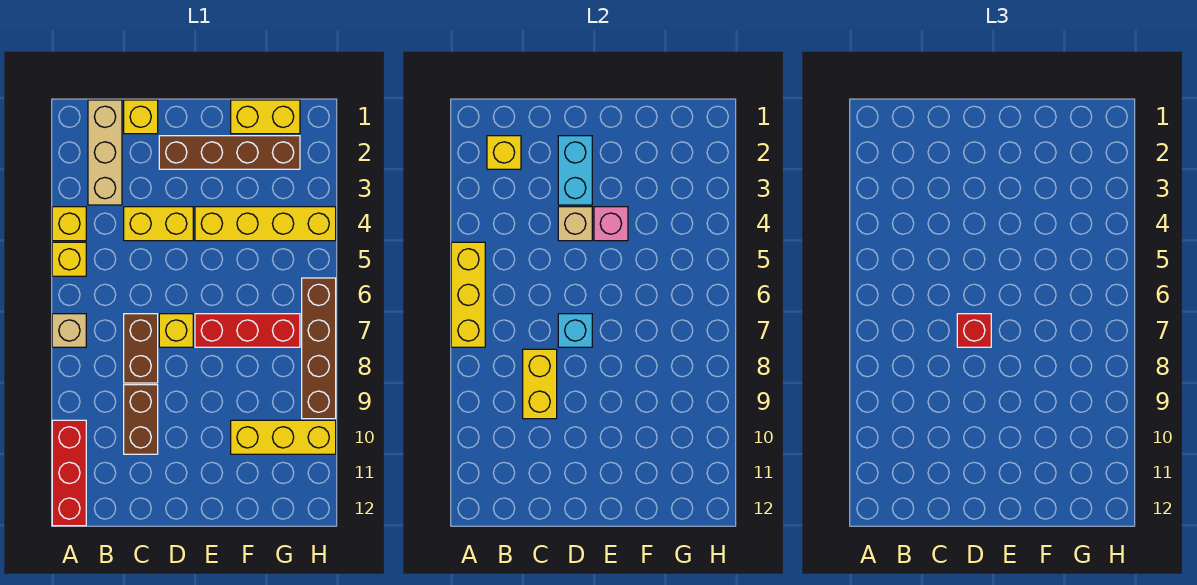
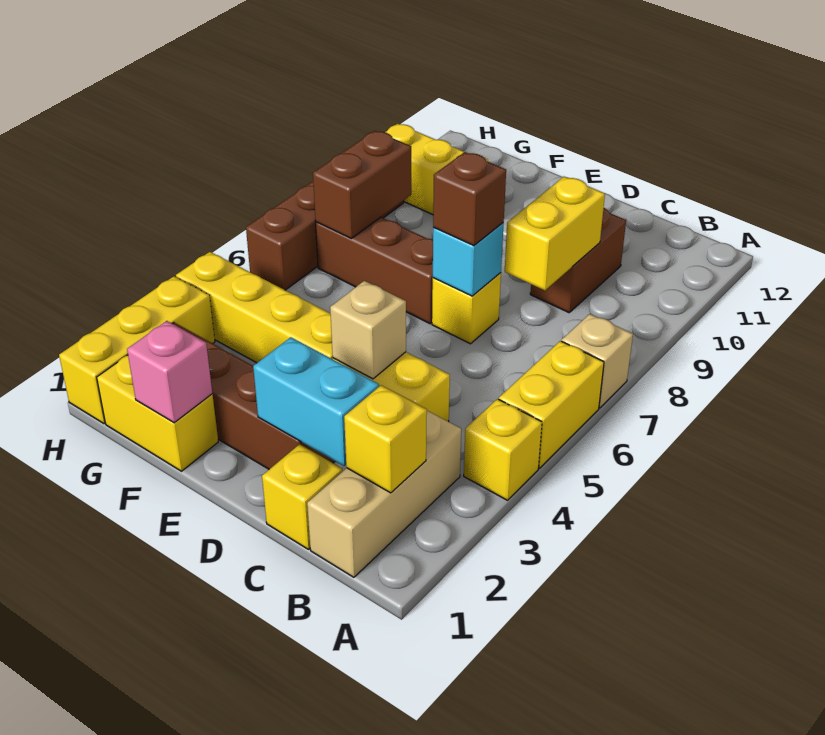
yellow 1x1 brick [52,242,86,276] -> yellow 1x2 brick [499,341,604,468]
yellow 1x3 brick [451,242,485,347] -> yellow 1x3 brick moved to [59,276,215,424]
red 1x3 brick [52,420,86,526] -> none
brown 1x2 brick [124,314,158,383] -> brown 1x2 brick moved to [313,131,411,238]
cyan 1x2 brick [558,136,592,205] -> cyan 1x2 brick turned to [253,337,379,466]
red 1x1 brick [957,314,991,347] -> brown 1x1 brick [433,152,506,246]
pink 1x1 brick [594,207,628,241] -> pink 1x1 brick moved to [127,321,212,423]
red 1x3 brick [195,314,300,347] -> brown 1x3 brick [316,217,433,324]

